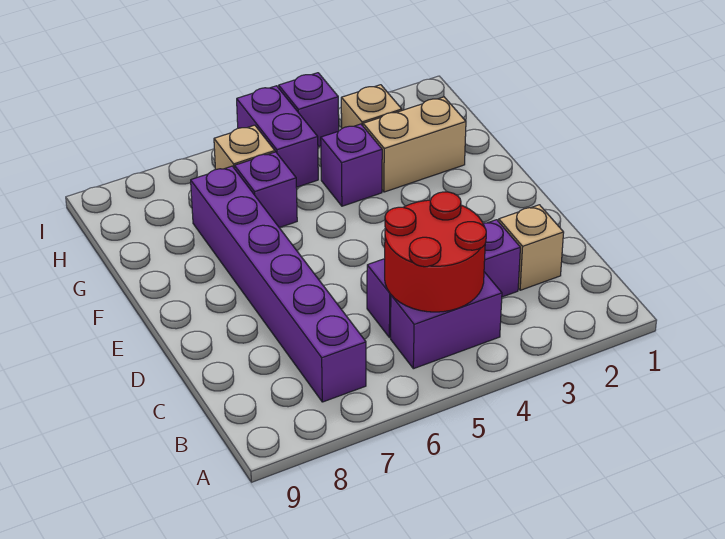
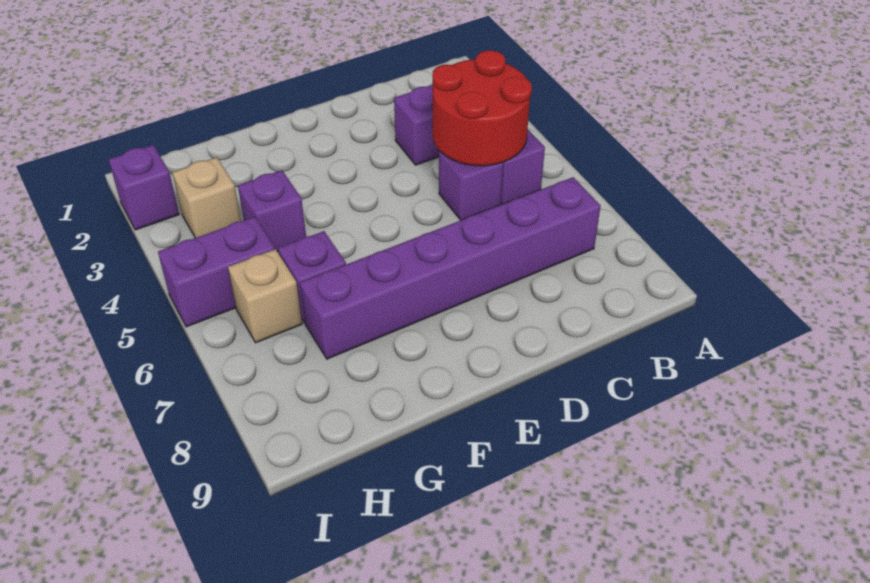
tan 1x1 brick [499,205,564,290] -> none
tan 1x2 brick [363,97,466,192] -> none
purple 1x1 brick [279,73,339,147] -> purple 1x1 brick moved to [109,145,179,230]

